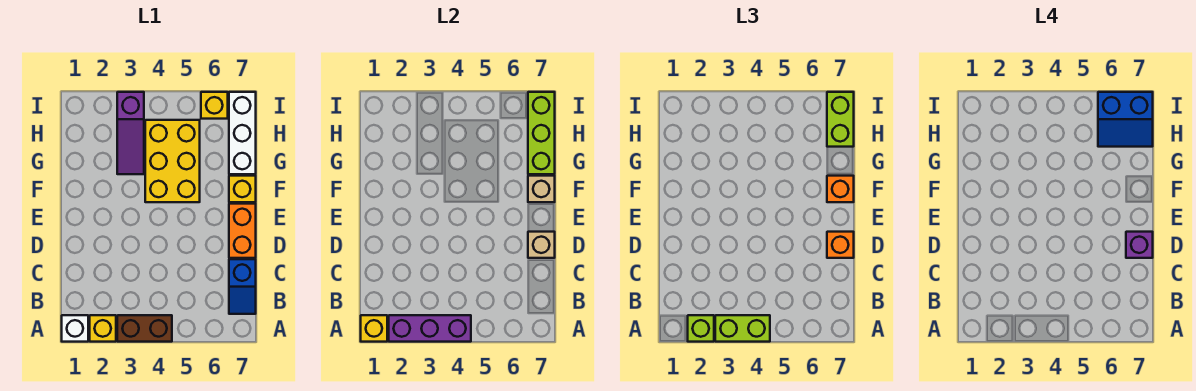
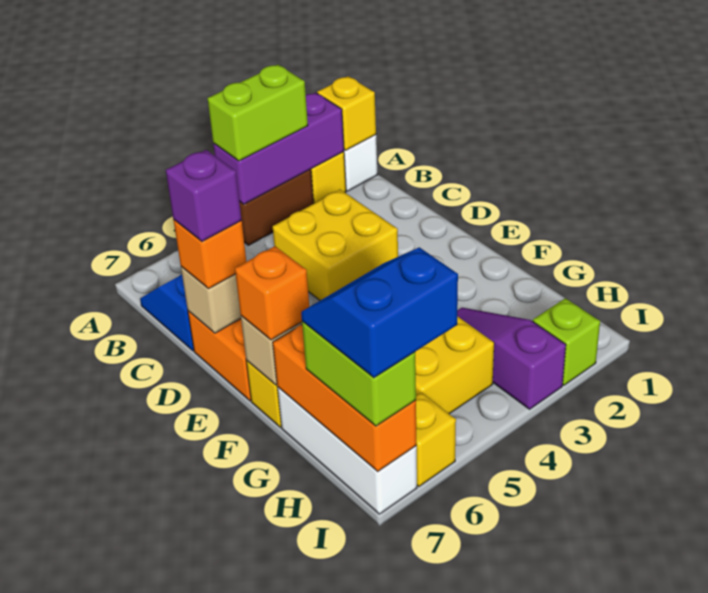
lime 1x1 brick [688,315,714,342] -> lime 1x1 brick moved to [533,298,600,385]
none -> yellow 2x2 brick [273,189,398,300]
lime 1x3 brick [528,92,555,174] -> orange 1x3 brick [273,325,417,472]

